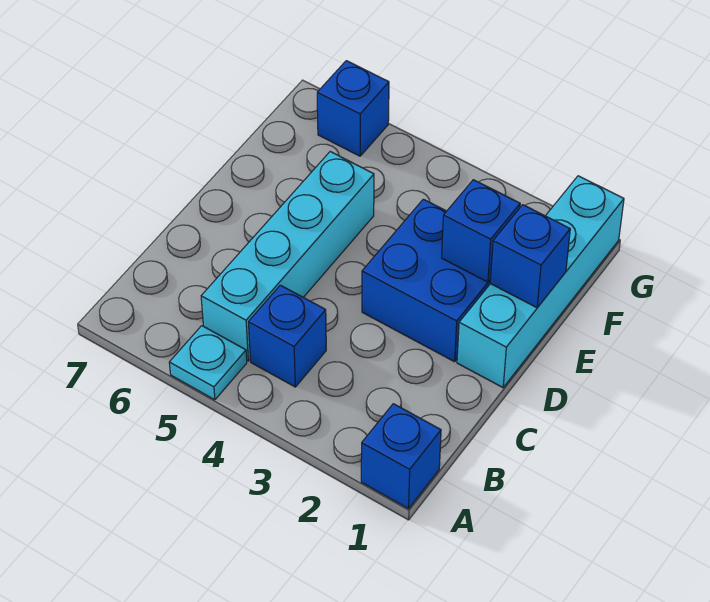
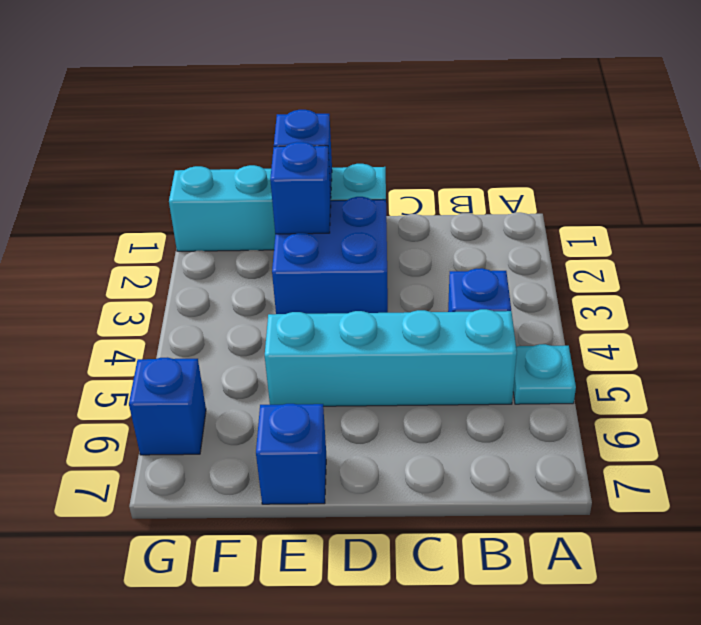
blue 1x1 brick [361,404,441,509] -> blue 1x1 brick moved to [256,404,326,504]

